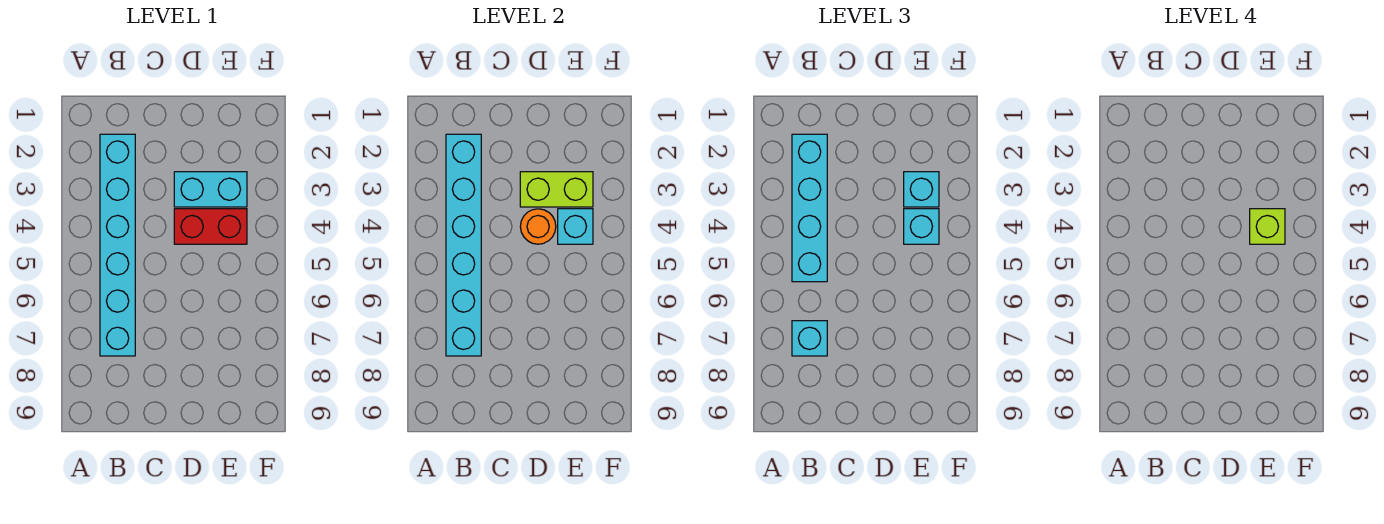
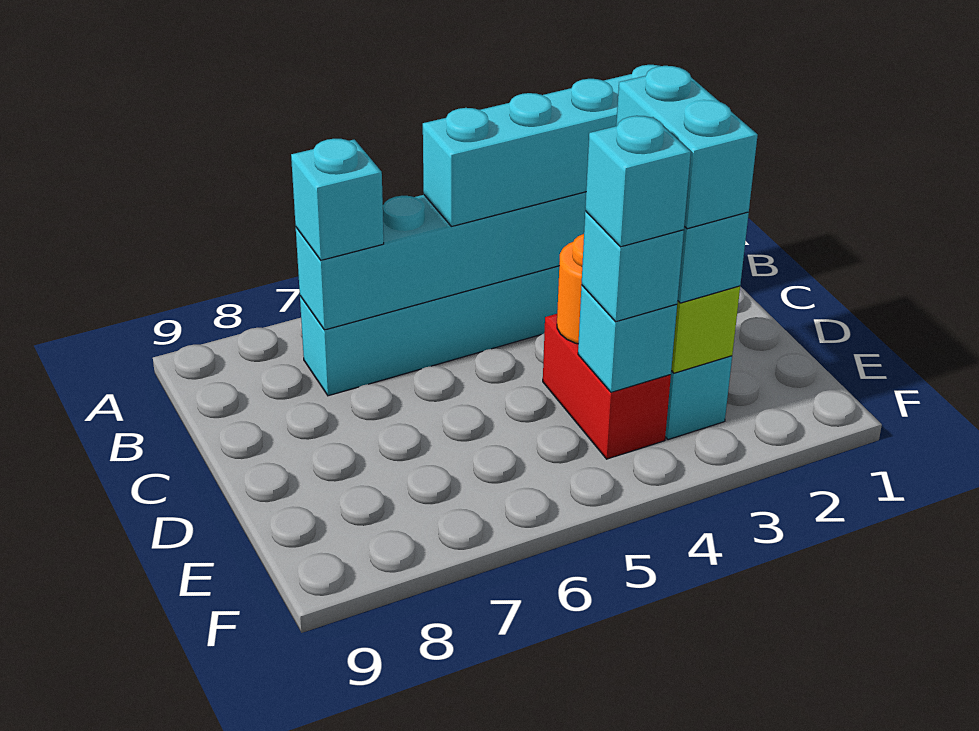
none -> cyan 1x2 brick [616,66,758,229]
lime 1x1 brick [1250,209,1285,244] -> cyan 1x1 brick [585,116,691,247]

